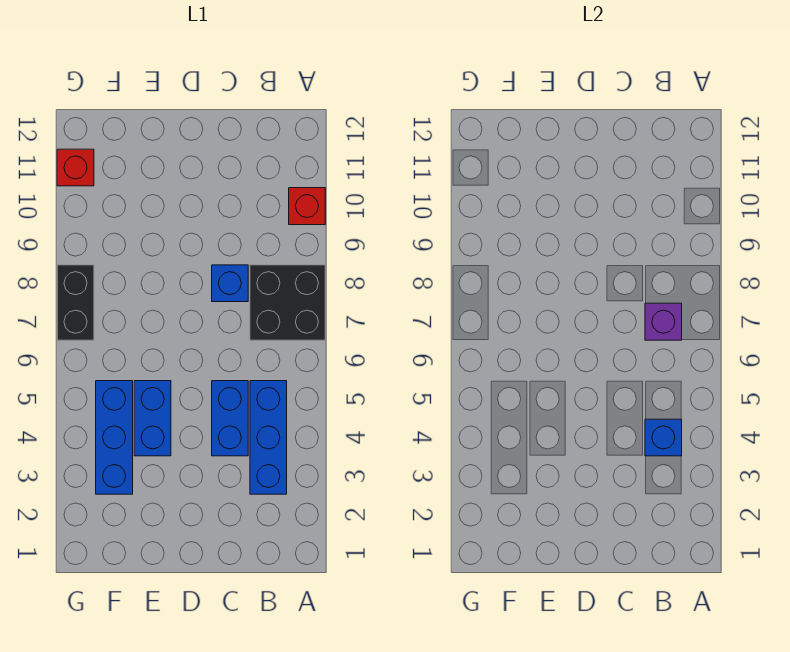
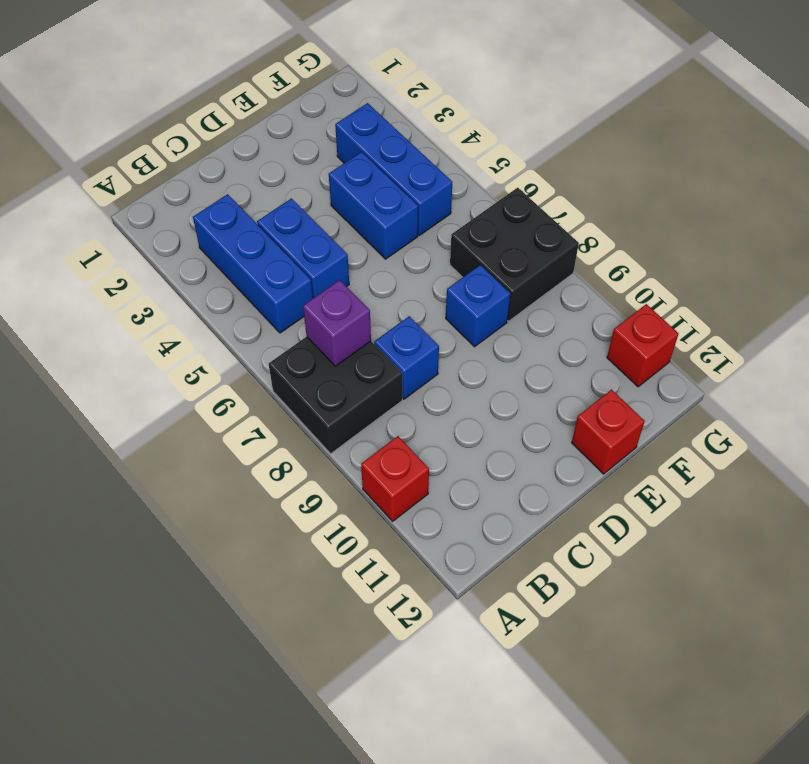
blue 1x1 brick [645,419,682,456] -> blue 1x1 brick moved to [446,265,510,347]
none -> red 1x1 brick [572,390,644,474]
black 1x2 brick [57,265,94,340] -> black 2x2 brick [450,188,579,321]

